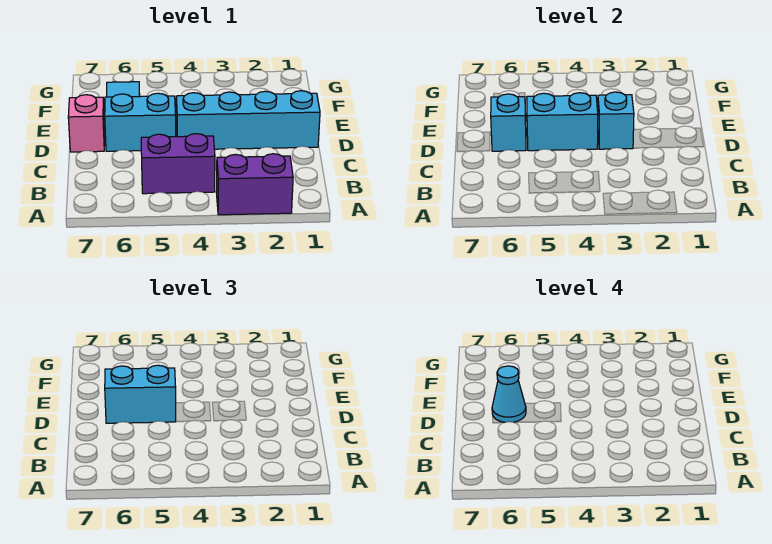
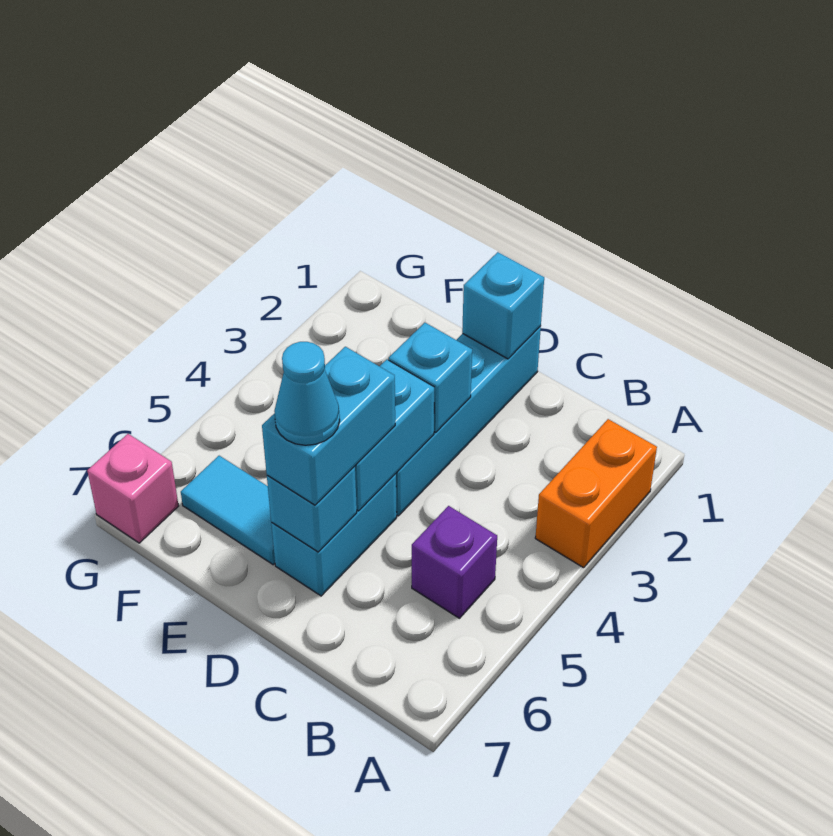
purple 1x2 brick [216,154,293,215] -> orange 1x2 brick [535,419,657,568]
purple 1x2 brick [141,134,215,194] -> purple 1x1 brick [412,506,497,618]
none -> cyan 1x1 brick [462,252,544,359]
pink 1x1 brick [68,95,105,152] -> pink 1x1 brick moved to [87,434,179,543]

